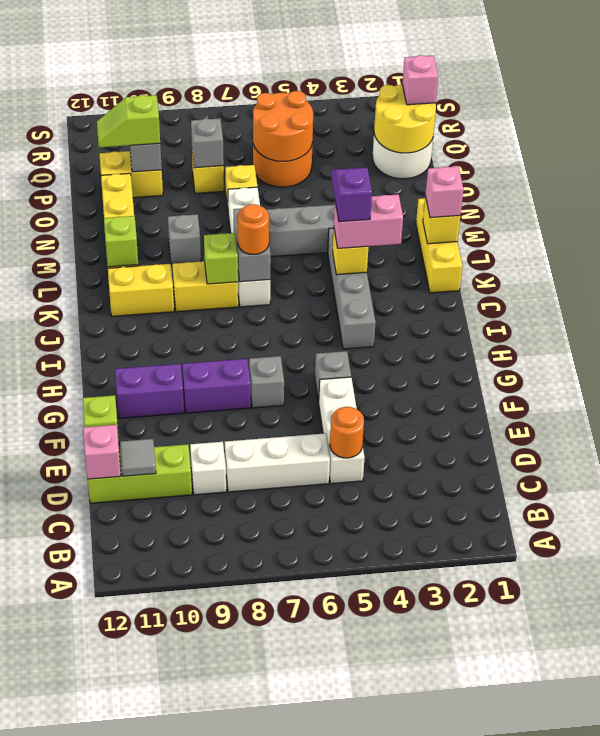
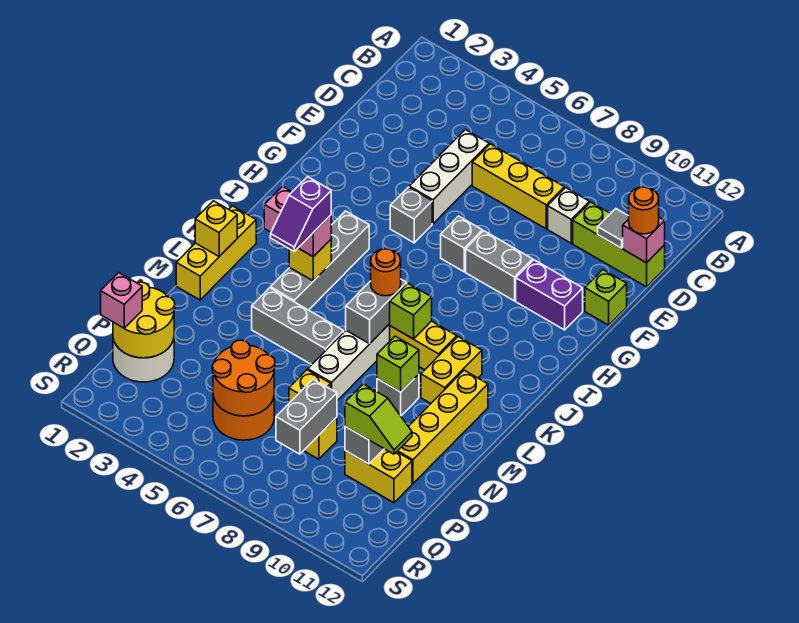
orange 1x1 round brick [330,407,364,458] -> orange 1x1 round brick moved to [629,187,659,234]
white 1x3 brick [225,433,330,492] -> yellow 1x3 brick [472,144,564,229]
purple 1x2 brick [182,359,251,413] -> grey 1x2 brick [466,231,533,301]
yellow 1x2 brick [108,264,174,316] -> yellow 1x2 brick turned to [421,337,482,403]
pink 1x1 brick [425,166,463,218] -> none
lime 1x1 brick [104,216,138,267] -> lime 1x1 brick moved to [377,336,419,392]
grey 1x1 brick [191,119,224,168] -> grey 1x2 brick [276,379,337,454]

